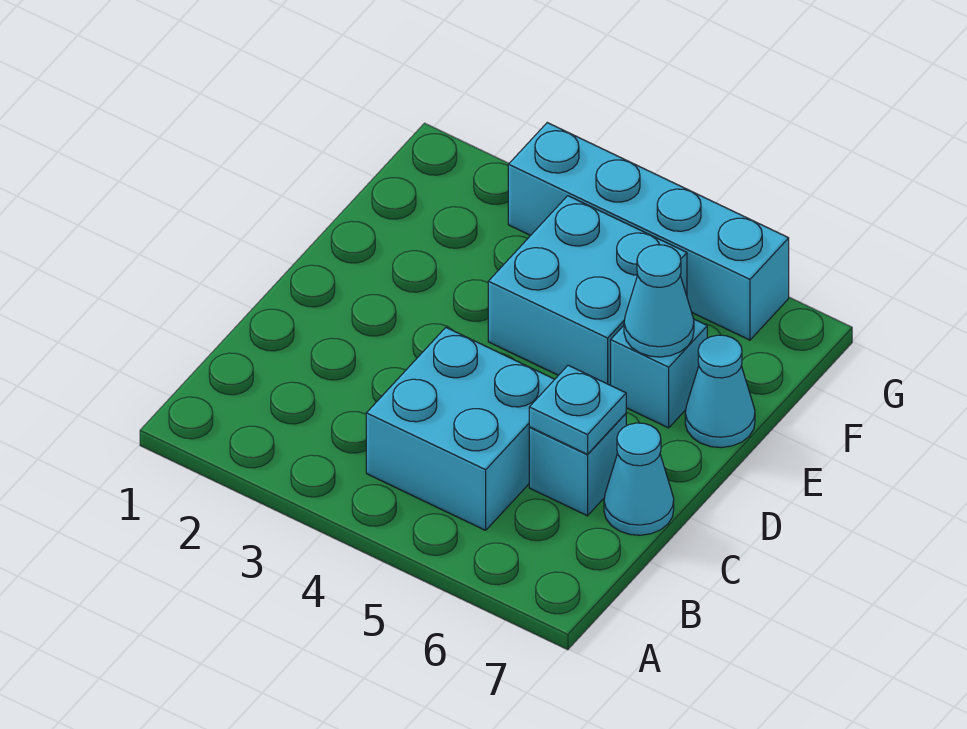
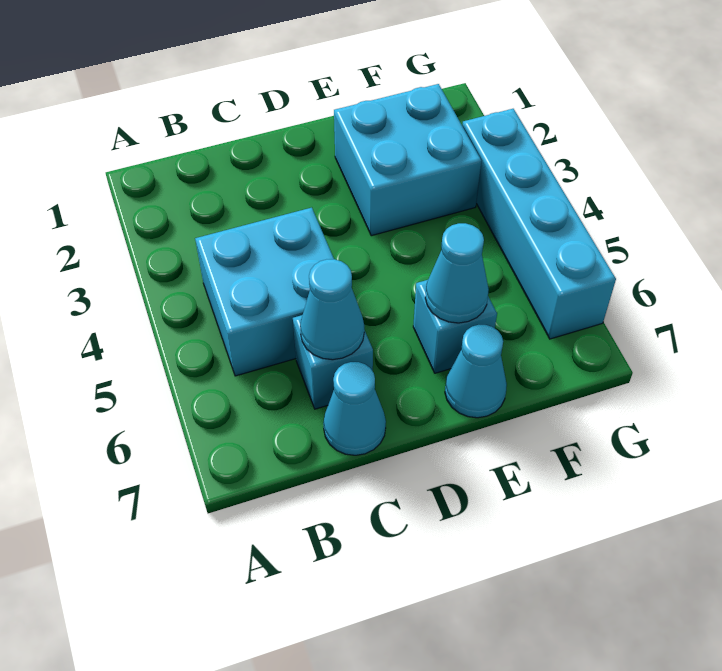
cyan 1x1 plate [529,365,626,454] -> cyan 1x1 cone [300,259,364,360]
cyan 2x2 brick [488,196,687,385] -> cyan 2x2 brick moved to [334,84,481,236]

